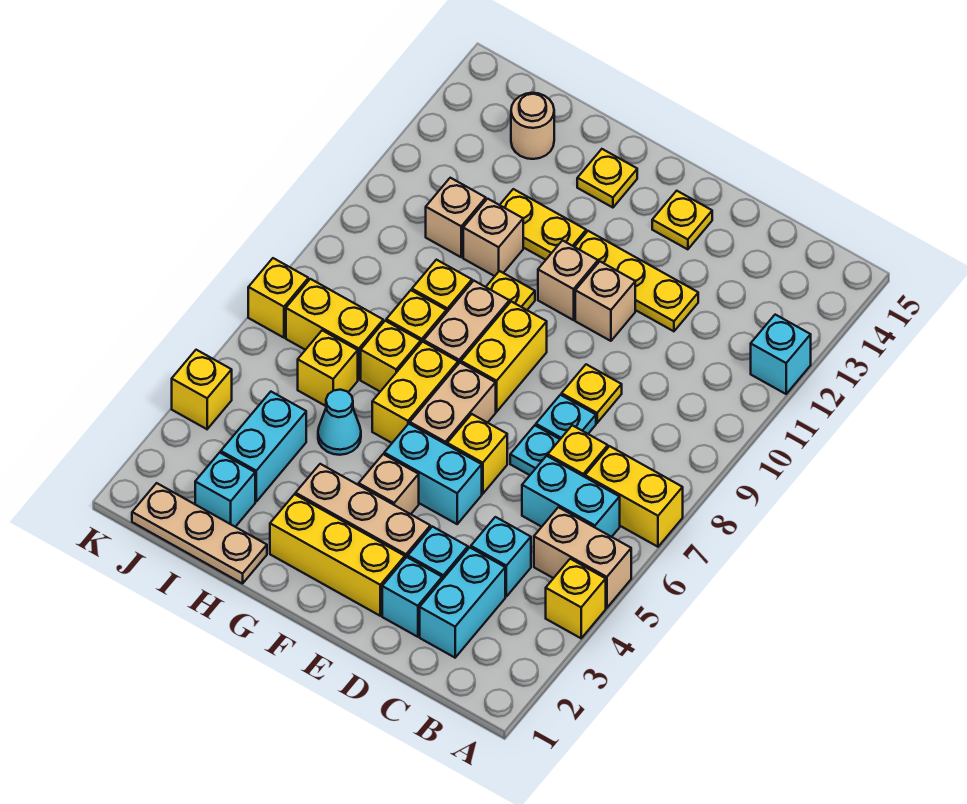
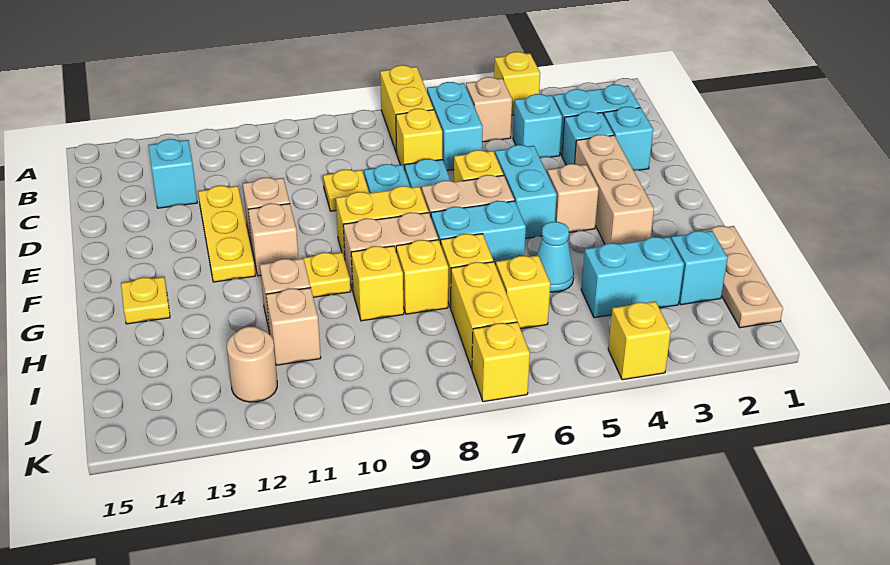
tan 1x2 brick [534,507,631,608] -> tan 1x1 brick [466,77,512,142]
cyan 1x1 brick [751,315,811,394] -> cyan 1x1 brick moved to [148,139,197,208]
yellow 1x3 brick [270,494,405,616] -> none
yellow 1x1 plate [652,191,712,249] -> none
yellow 1x2 brick [372,342,458,443] -> cyan 1x2 brick [431,201,526,266]
yellow 1x2 plate [500,189,586,260] -> none
tan 1x1 round brick [511,93,554,159] -> tan 1x1 round brick moved to [227,327,277,402]

